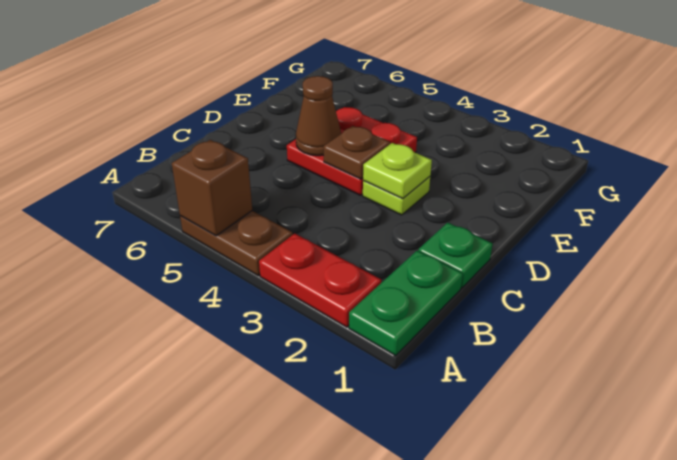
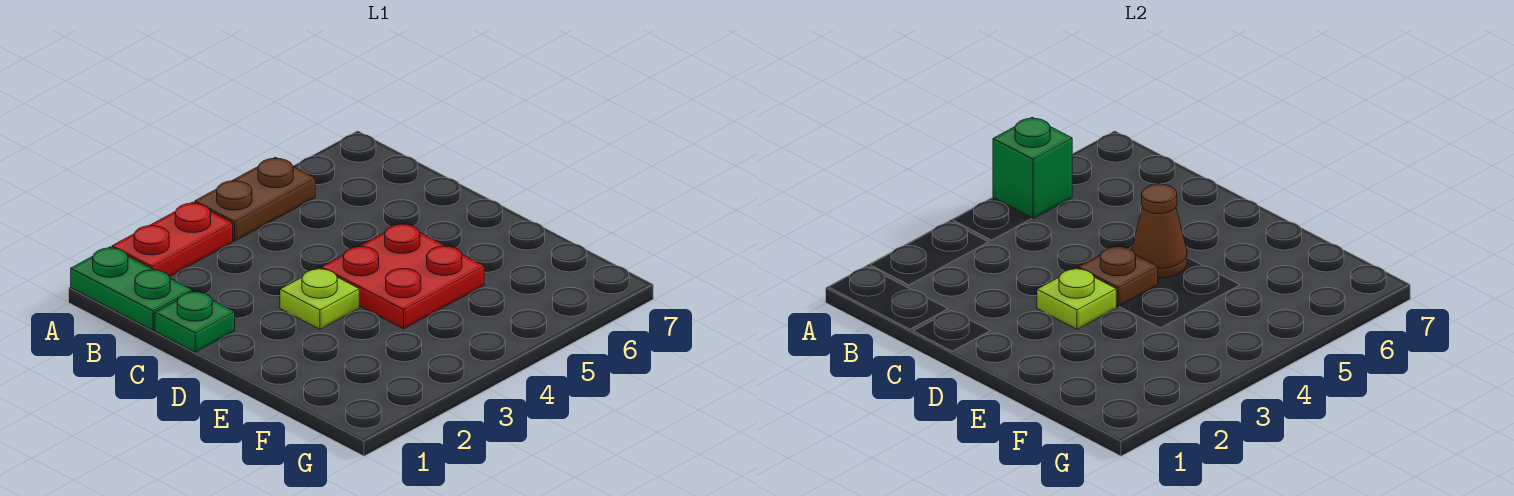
brown 1x1 brick [172,140,252,236] -> green 1x1 brick [993,117,1072,219]

